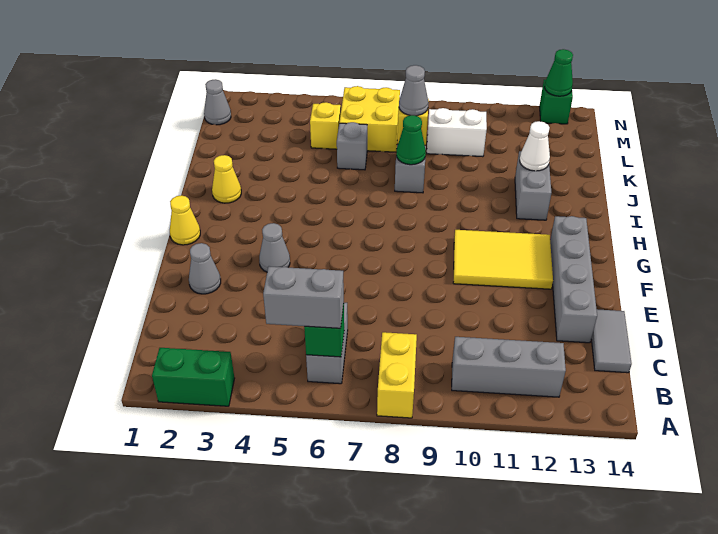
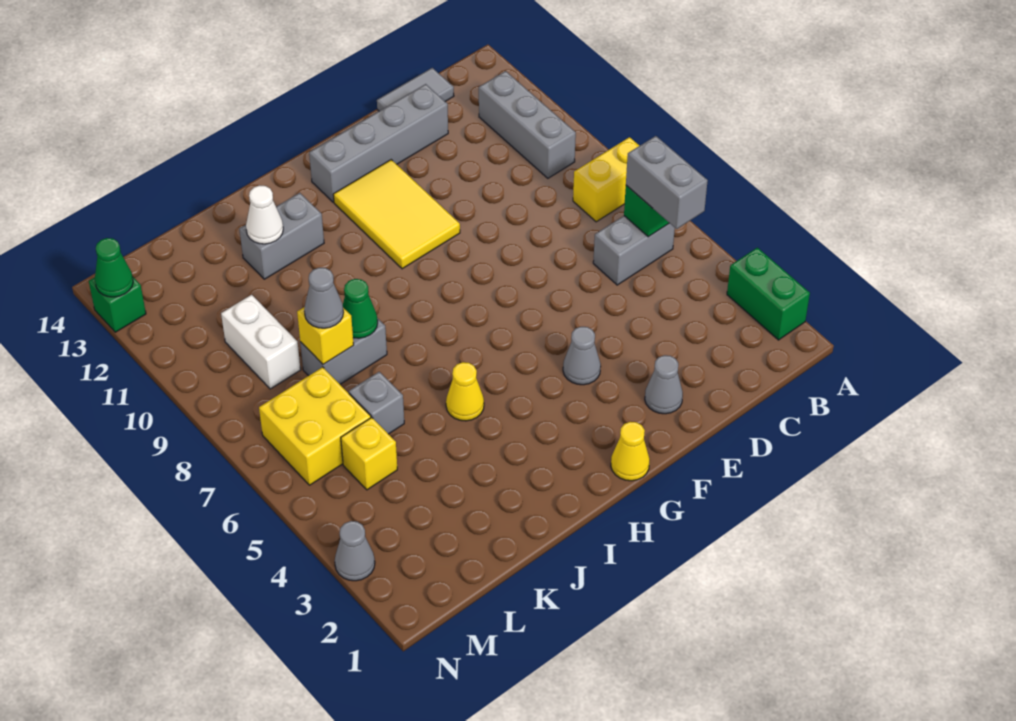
yellow 1x1 cone [212,155,241,203] -> yellow 1x1 cone moved to [446,362,484,421]
grey 1x1 cone [204,79,231,125] -> grey 1x1 cone moved to [335,521,375,581]

